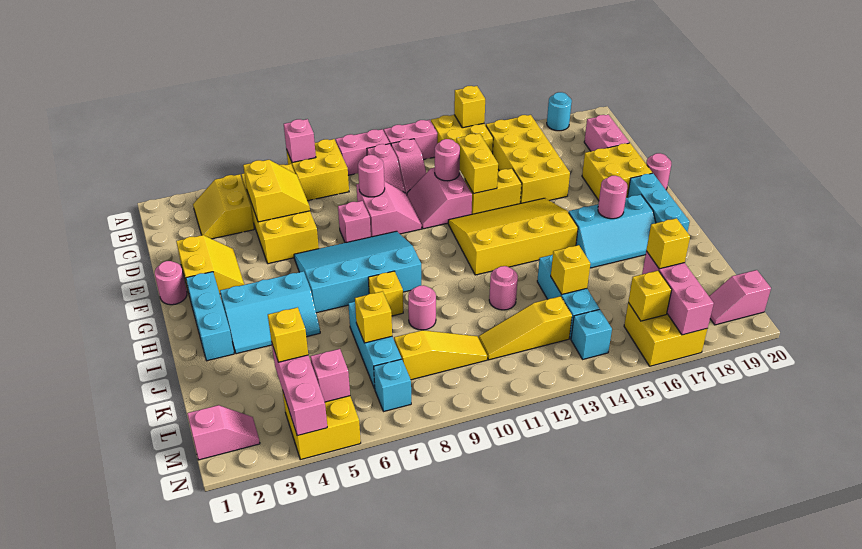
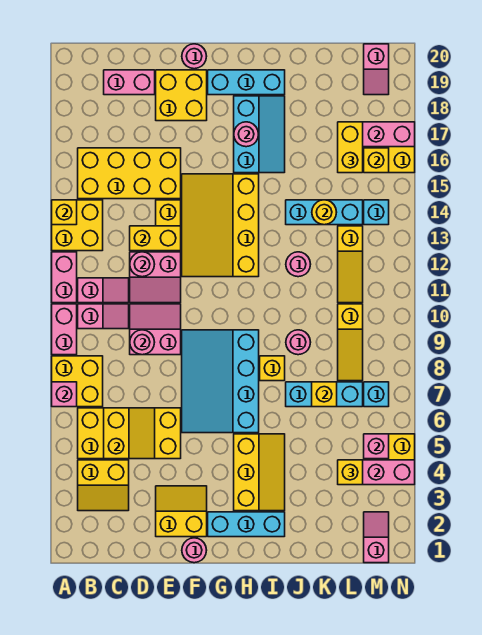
cyan 1x1 round brick [547,92,572,131] -> none
yellow 2x2 slope [243,160,310,222] -> yellow 2x2 slope turned to [104,408,155,459]
pink 1x1 brick [338,201,371,243] -> none
cyan 2x3 slope [220,271,320,354] -> yellow 2x3 slope [234,434,285,511]
yellow 1x1 brick [551,245,590,294] -> yellow 1x1 round brick [312,200,337,225]
yellow 1x3 slope [394,330,487,380] -> yellow 1x3 slope turned to [338,304,363,381]
yellow 1x1 brick [646,218,690,269] -> yellow 1x2 brick [338,122,363,173]

